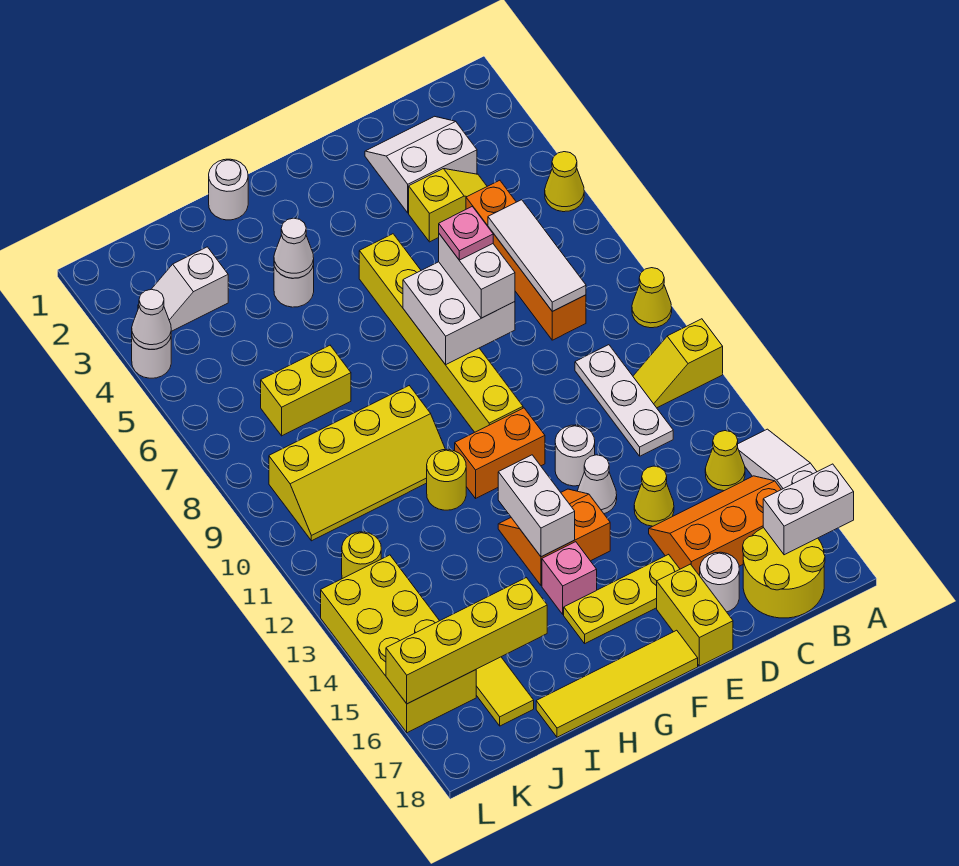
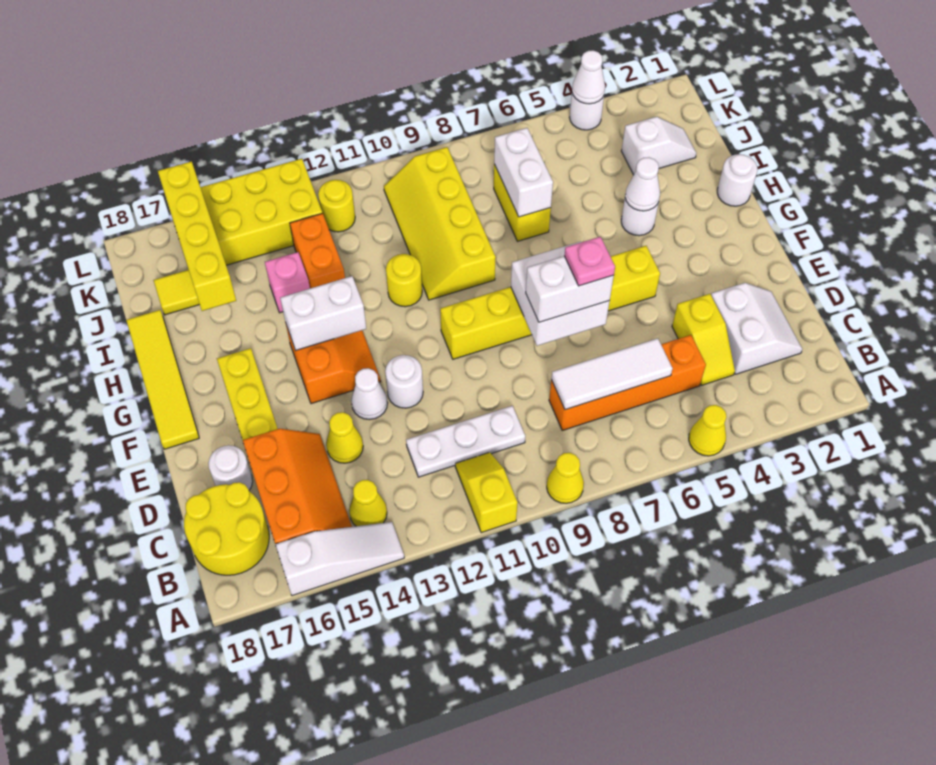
white 1x2 brick [763,464,854,555] -> white 1x2 brick moved to [494,128,553,217]
yellow 1x2 brick [657,564,733,666] -> none
orange 1x2 brick [455,408,545,498] -> orange 1x2 brick moved to [290,213,345,288]
pink 1x1 brick [542,542,597,614] -> pink 1x1 brick moved to [265,252,310,313]
white 1x2 slope [138,247,228,331] -> white 1x2 slope turned to [621,117,696,175]

